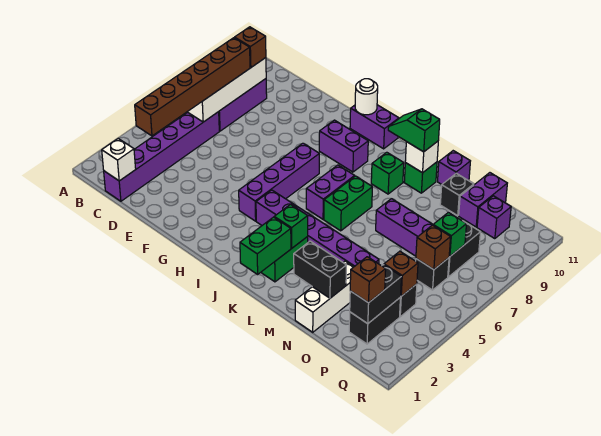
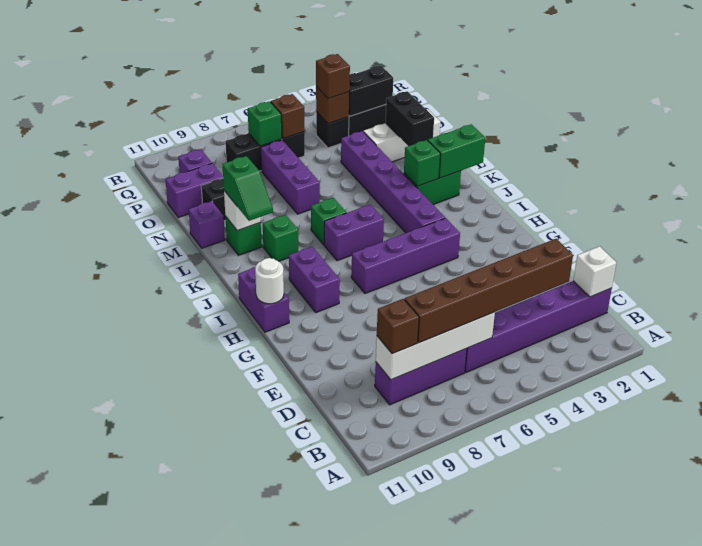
green 1x2 brick [324,176,372,231] -> green 1x1 brick [311,198,346,245]
brown 1x1 brick [350,257,386,303] -> brown 1x1 brick moved to [316,54,350,99]

